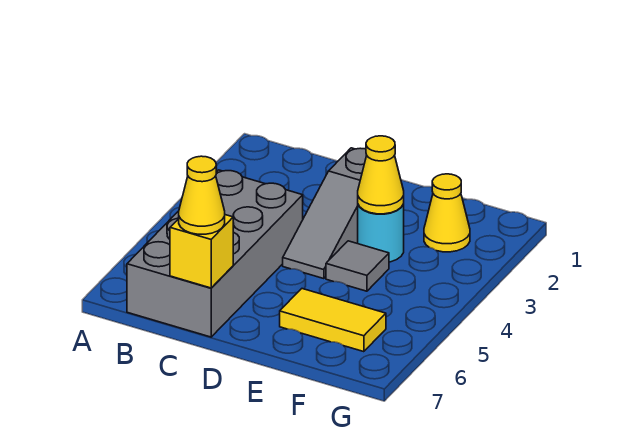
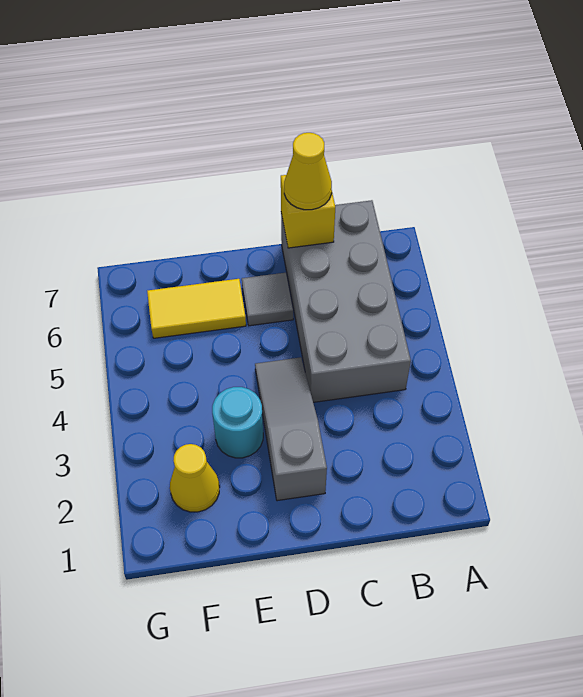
yellow 1x1 cone [358,136,404,214] -> none
grey 1x1 tile [326,241,389,291] -> grey 1x1 tile moved to [242,273,293,326]

